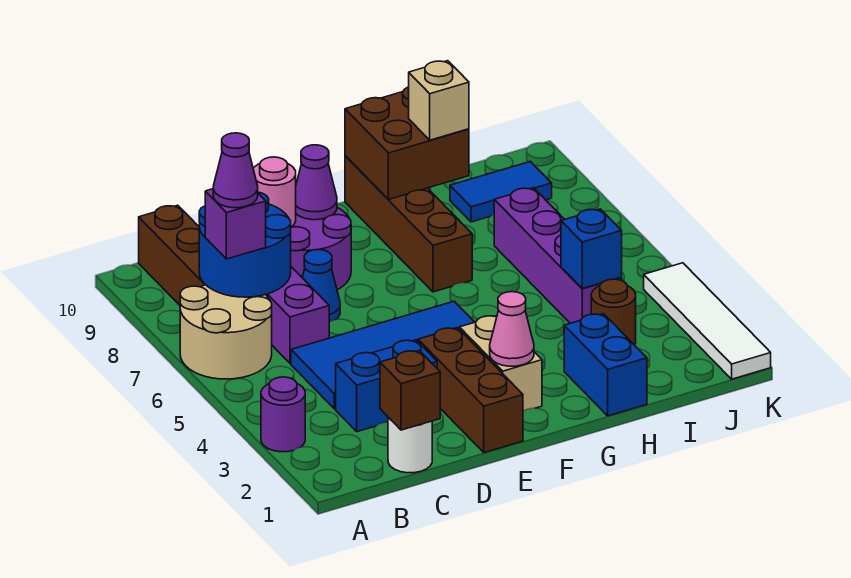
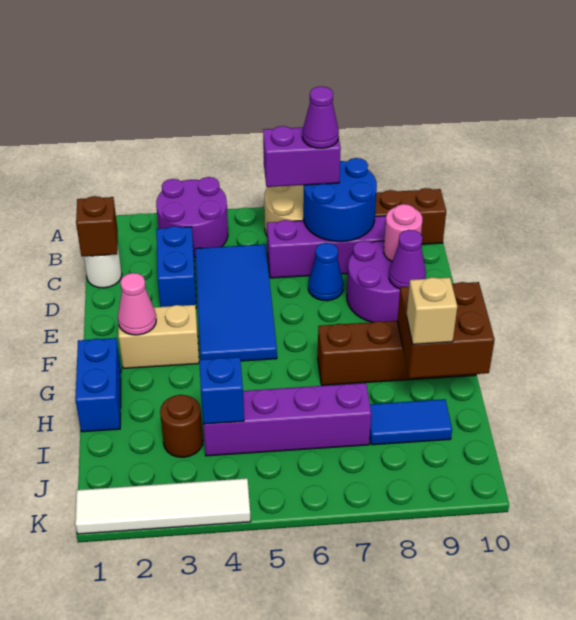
purple 1x1 round brick [261,377,305,452] -> purple 2x2 round brick [156,177,228,258]
purple 1x1 brick [205,189,266,259] -> purple 1x2 brick [263,126,341,187]
brown 1x3 brick [418,328,523,453] -> none
blue 1x2 brick [564,314,647,416] -> blue 1x2 brick turned to [75,338,121,432]
blue 1x2 tile [450,162,552,222] -> blue 1x2 tile turned to [370,399,452,445]

